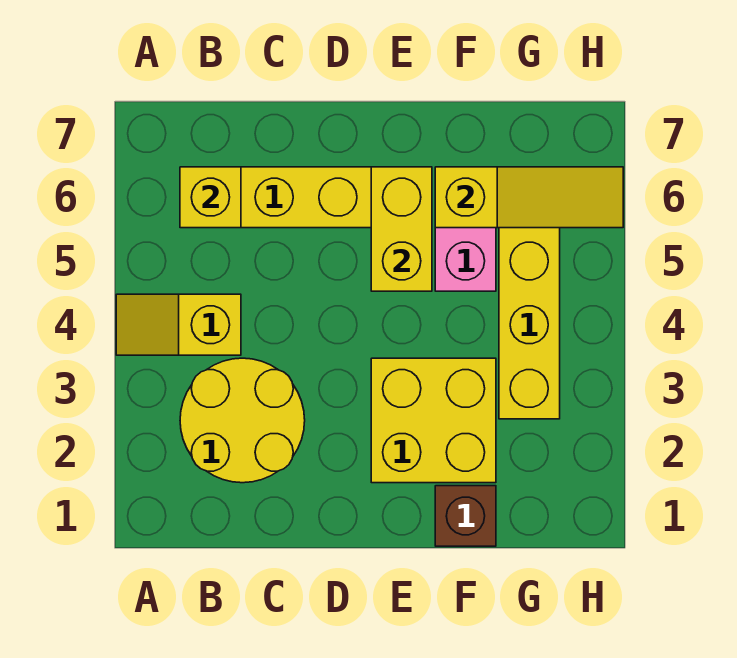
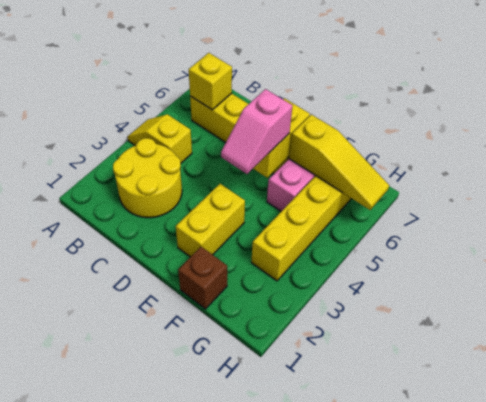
yellow 2x2 brick [371,358,496,483] -> yellow 1x2 brick [176,184,245,257]
none -> pink 1x2 slope [221,89,292,174]

